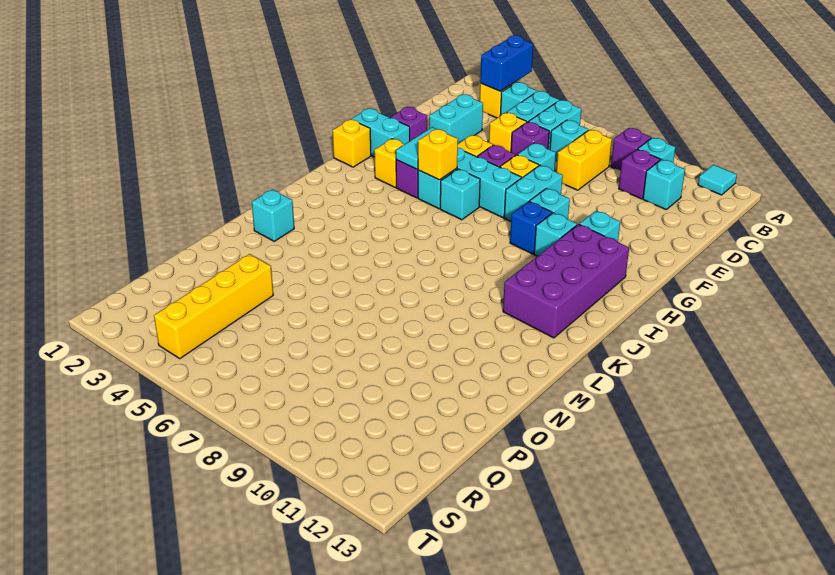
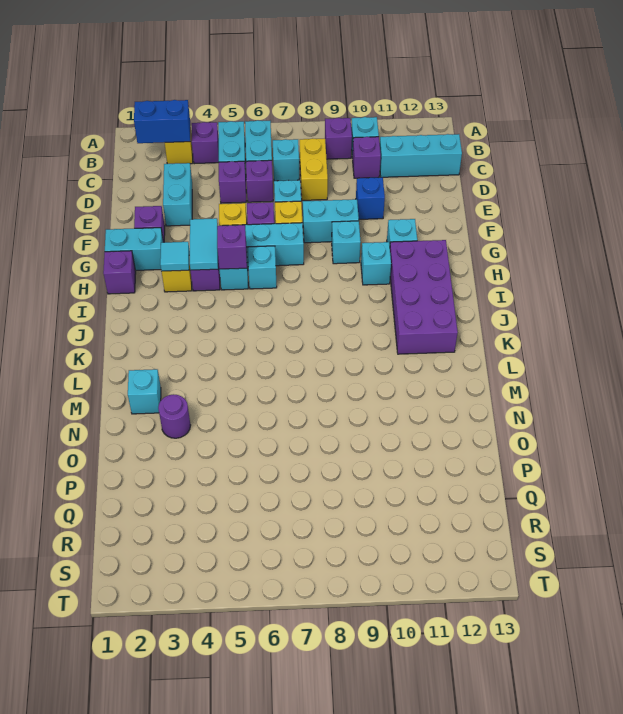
blue 1x2 brick [480,35,533,91] -> blue 1x2 brick turned to [134,100,190,143]
cyan 1x1 tile [698,165,737,195] -> cyan 1x1 tile moved to [160,242,189,271]
cyan 1x1 brick [500,82,537,116] -> purple 1x1 brick [192,122,219,164]
cyan 1x1 brick [643,159,685,209] -> cyan 1x3 brick [380,134,462,177]
yellow 1x1 brick [489,113,527,152] -> purple 1x1 brick [219,161,246,203]
cyan 1x2 brick [504,165,563,222] -> cyan 1x2 brick turned to [303,199,359,243]
yellow 1x1 brick [333,119,371,167] -> purple 1x1 brick [103,251,136,294]
yellow 1x1 brick [418,129,458,180] -> purple 1x1 brick [217,225,247,269]
blue 1x1 brick [510,201,552,254] -> blue 1x1 brick moved to [356,177,385,219]
none -> purple 1x1 round brick [158,394,191,438]
yellow 1x4 brick [154,254,273,359] -> none

